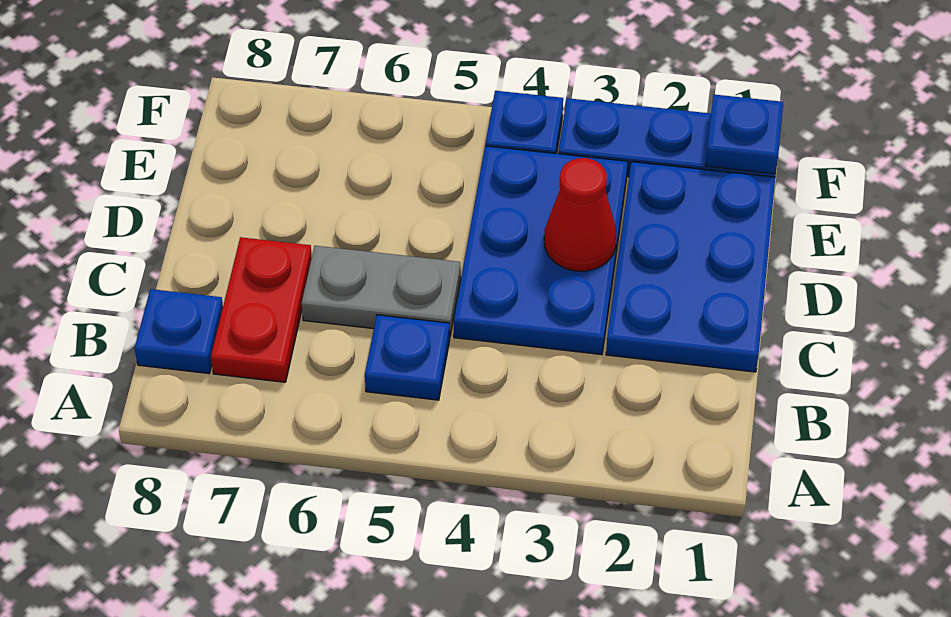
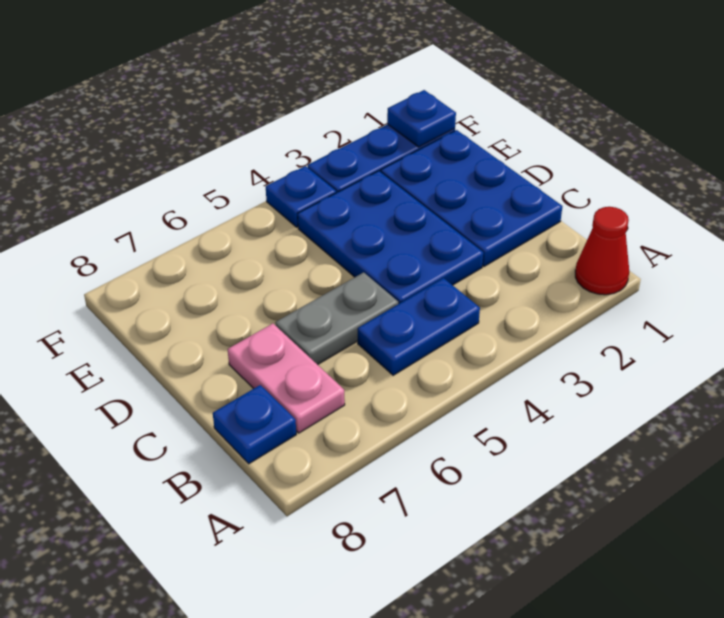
blue 1x1 plate [365,315,450,400] -> blue 1x2 plate [358,278,480,375]
red 1x2 plate [211,237,312,382] -> pink 1x2 plate [228,324,345,433]
red 1x1 cone [544,158,617,271] -> red 1x1 cone moved to [575,207,629,295]

